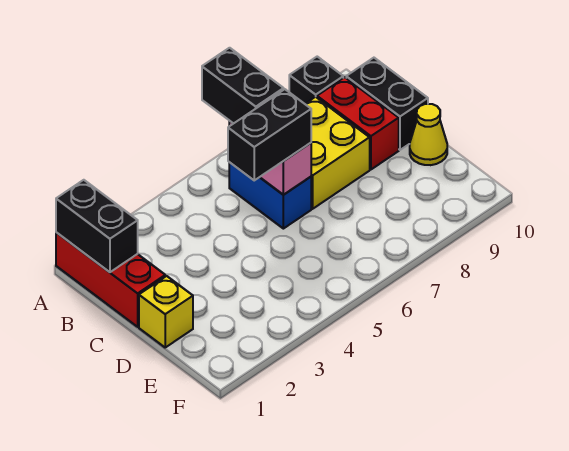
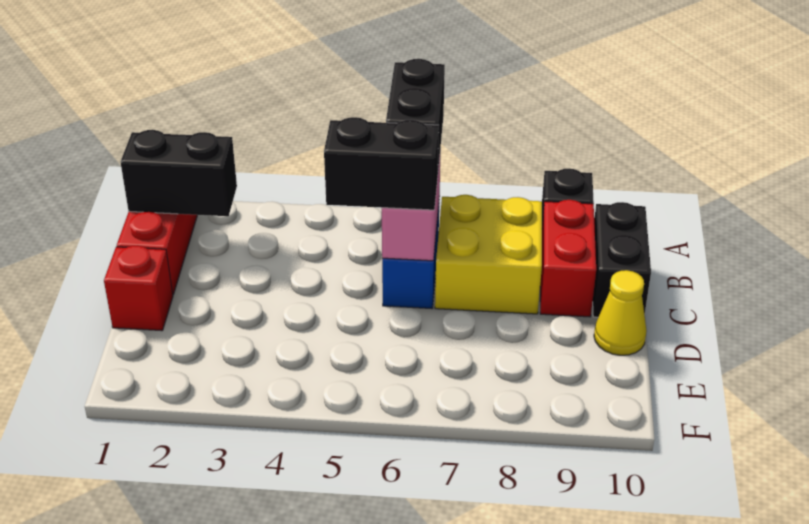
black 1x2 brick [56,180,138,272] -> black 1x2 brick turned to [120,130,237,216]
yellow 1x1 brick [139,276,193,347] -> red 1x1 brick [104,246,173,331]

